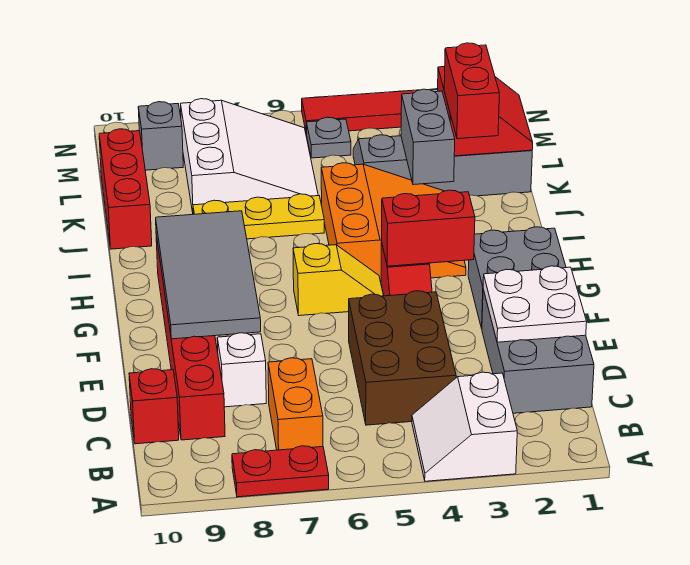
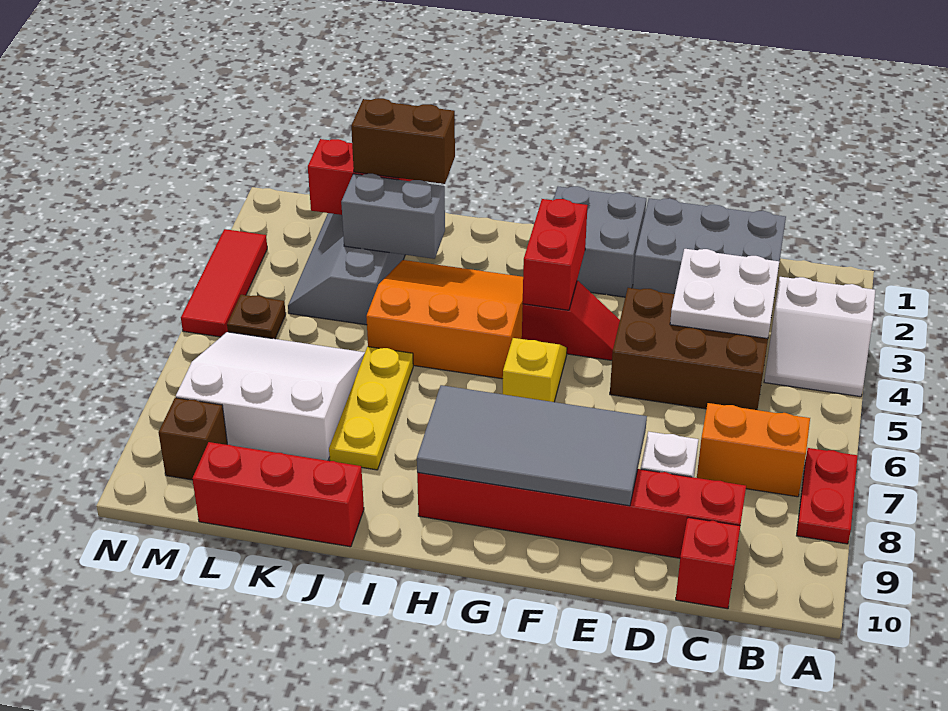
white 2x2 plate [483,266,587,342] -> white 2x2 plate moved to [670,249,779,339]
red 1x2 brick [444,43,499,139] -> brown 1x2 brick [351,98,455,184]
grey 1x1 plate [306,117,351,158] -> brown 1x1 plate [227,295,286,339]
grey 1x1 brick [138,102,183,170] -> brown 1x1 brick [159,398,227,480]

